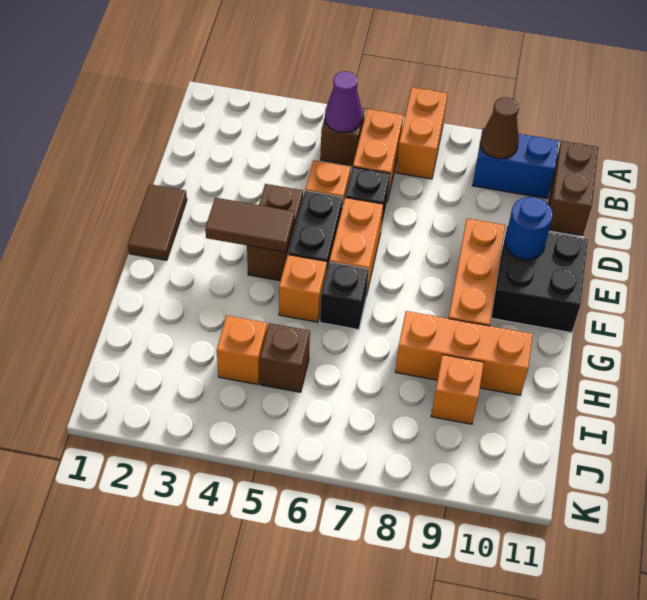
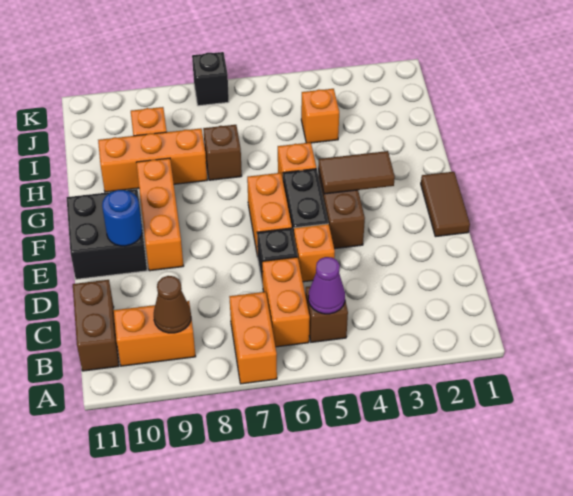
blue 1x2 brick [472,128,559,198] -> orange 1x2 brick [114,301,196,366]
black 1x1 brick [320,262,369,330] -> black 1x1 brick moved to [192,52,229,106]
brown 1x1 brick [260,323,310,392] -> brown 1x1 brick moved to [203,125,242,180]

